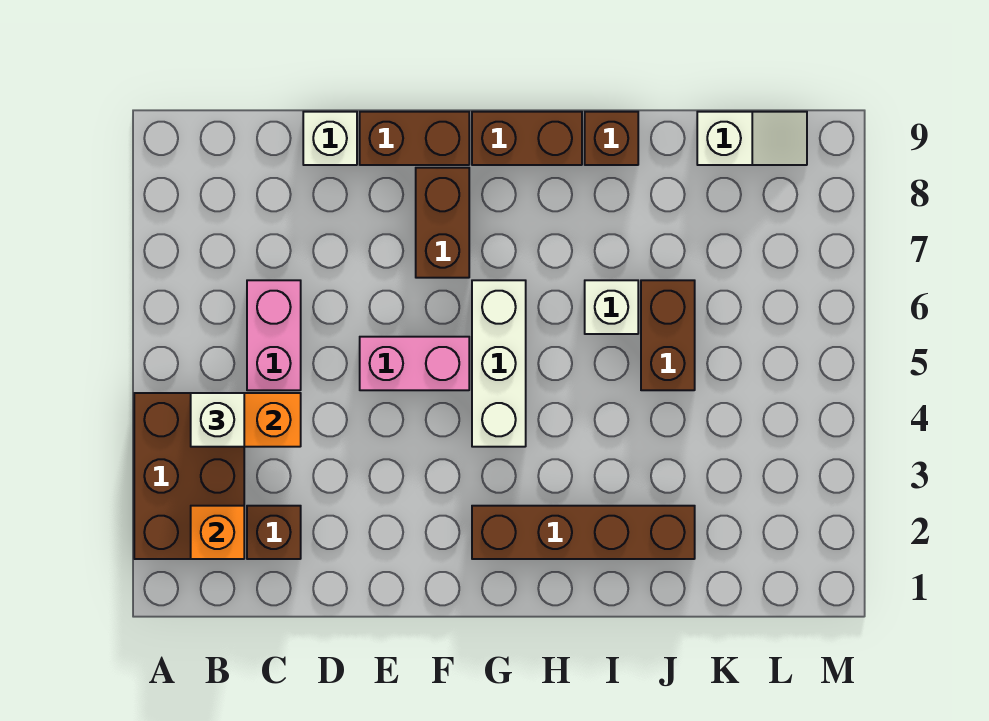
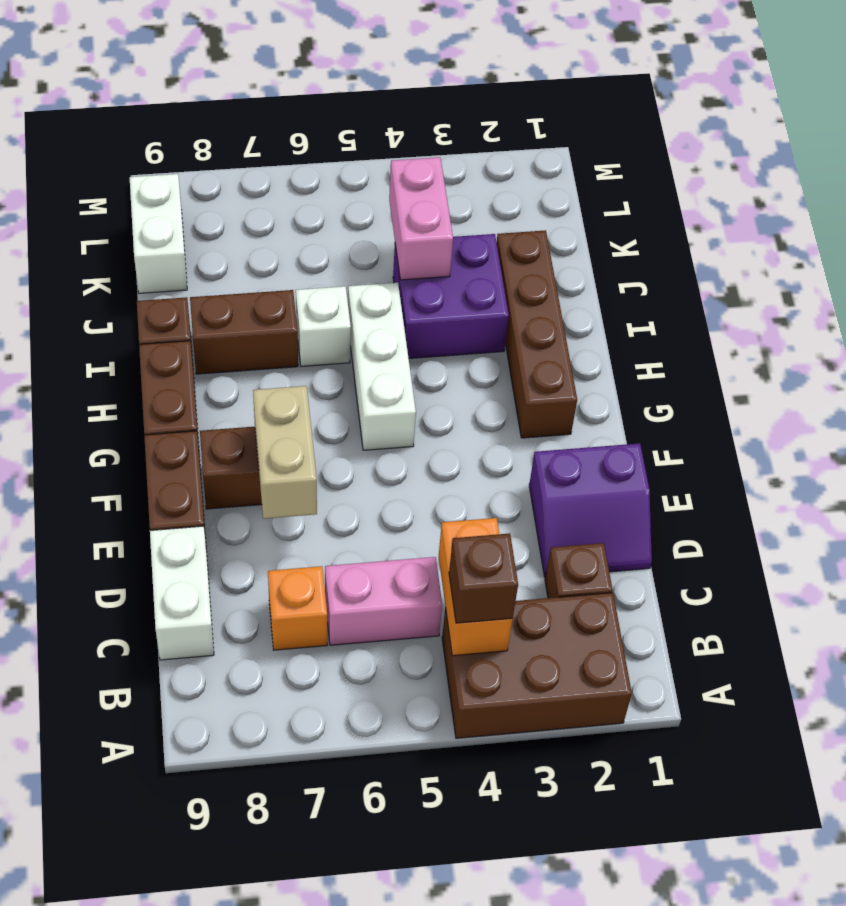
orange 1x1 brick [191,506,244,559] -> orange 1x1 brick moved to [268,566,327,650]
white 1x1 brick [191,393,244,447] -> brown 1x1 brick [449,533,518,623]
none -> purple 2x2 slope [529,443,652,577]
white 1x1 brick [303,112,357,165] -> white 1x2 brick [150,526,214,660]
pink 1x2 brick [360,337,469,390] -> pink 1x2 brick moved to [389,157,453,280]
none -> tan 1x2 brick [253,386,317,519]
white 1x3 brick [472,280,526,447] -> white 1x3 brick turned to [348,283,416,450]
none -> purple 2x2 brick [393,234,509,358]
brown 1x2 brick [641,280,695,390] -> brown 1x2 brick moved to [190,290,298,374]
white 1x2 slope [697,112,807,165] -> white 1x2 brick [130,174,187,293]

